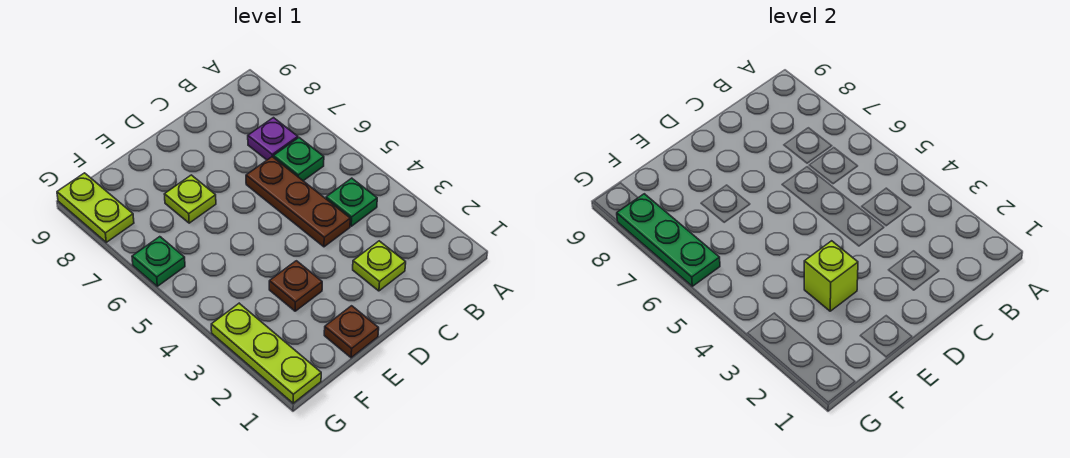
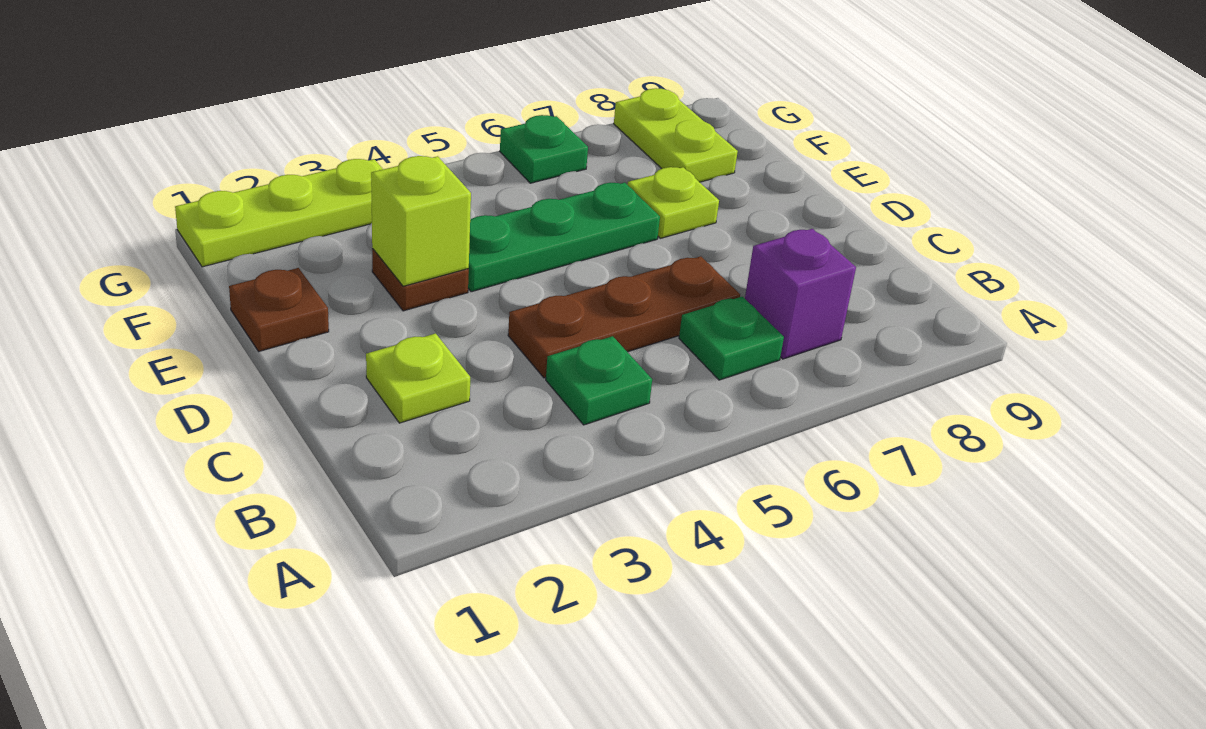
purple 1x1 plate [248,118,298,160] -> purple 1x1 brick [745,229,856,359]
green 1x3 plate [617,194,720,286] -> green 1x3 plate moved to [468,183,660,292]
lime 1x2 plate [57,173,134,242] -> lime 1x2 plate turned to [614,88,738,182]

